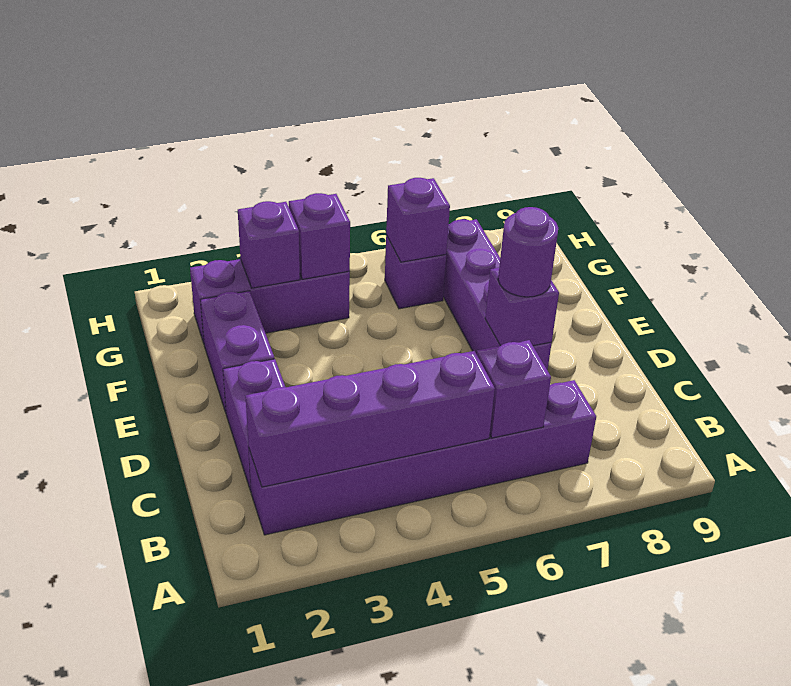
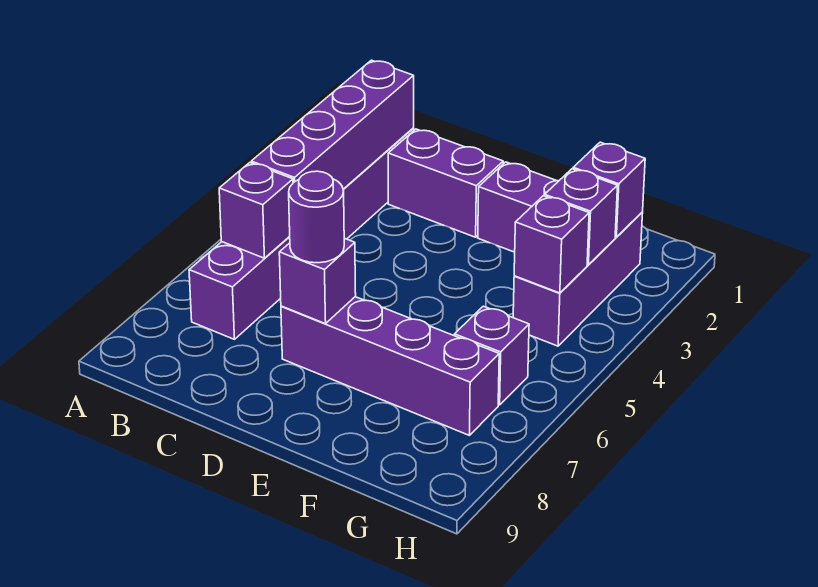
purple 1x1 brick [386,178,450,262] -> purple 1x1 brick moved to [573,142,645,237]

